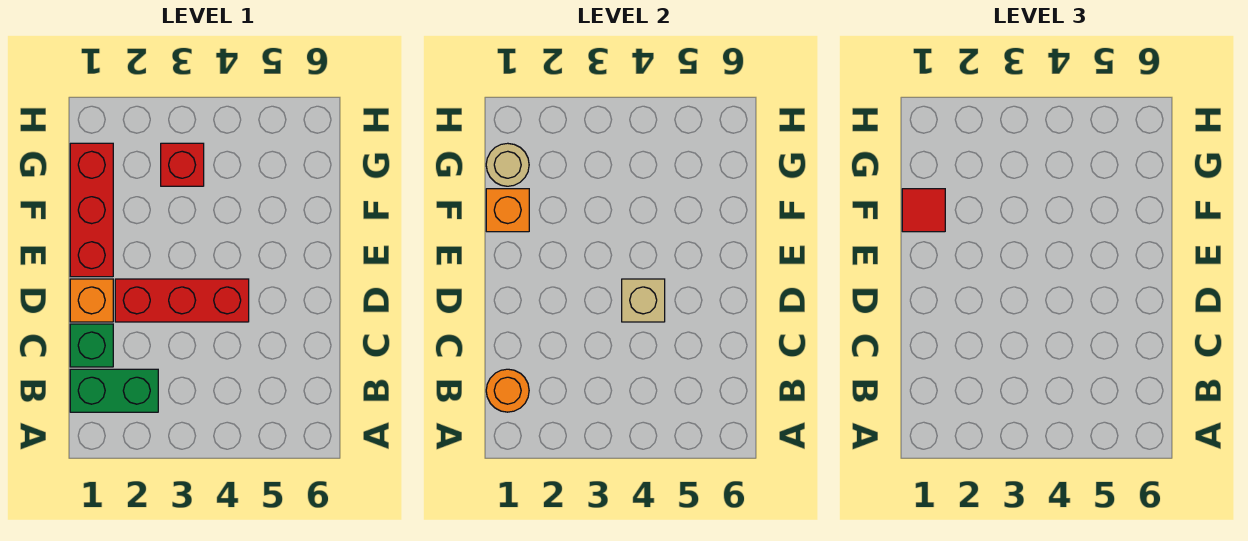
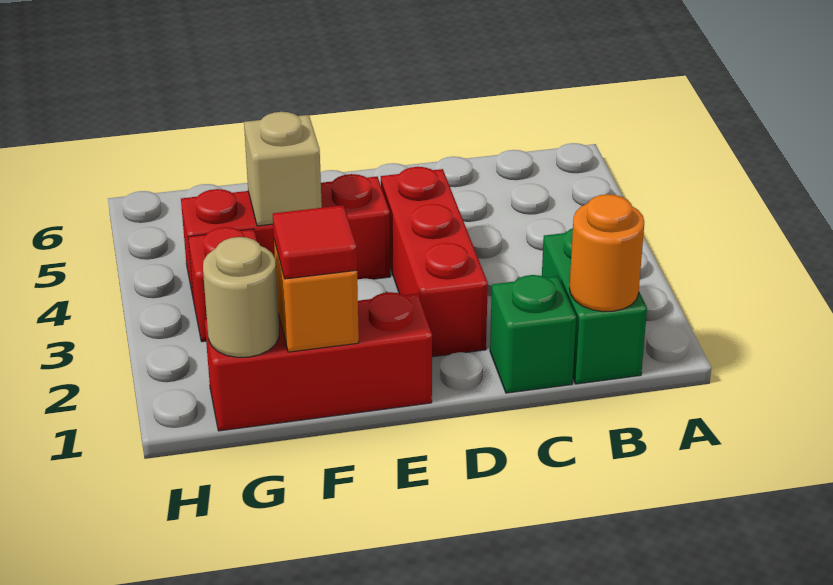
orange 1x1 brick [70,279,113,322] -> none
tan 1x1 brick [622,279,665,322] -> tan 1x1 brick moved to [244,112,322,226]
none -> red 1x3 brick [181,174,390,301]

